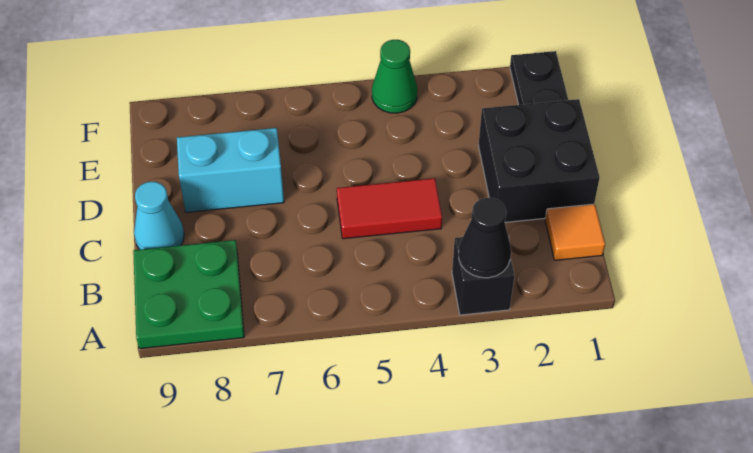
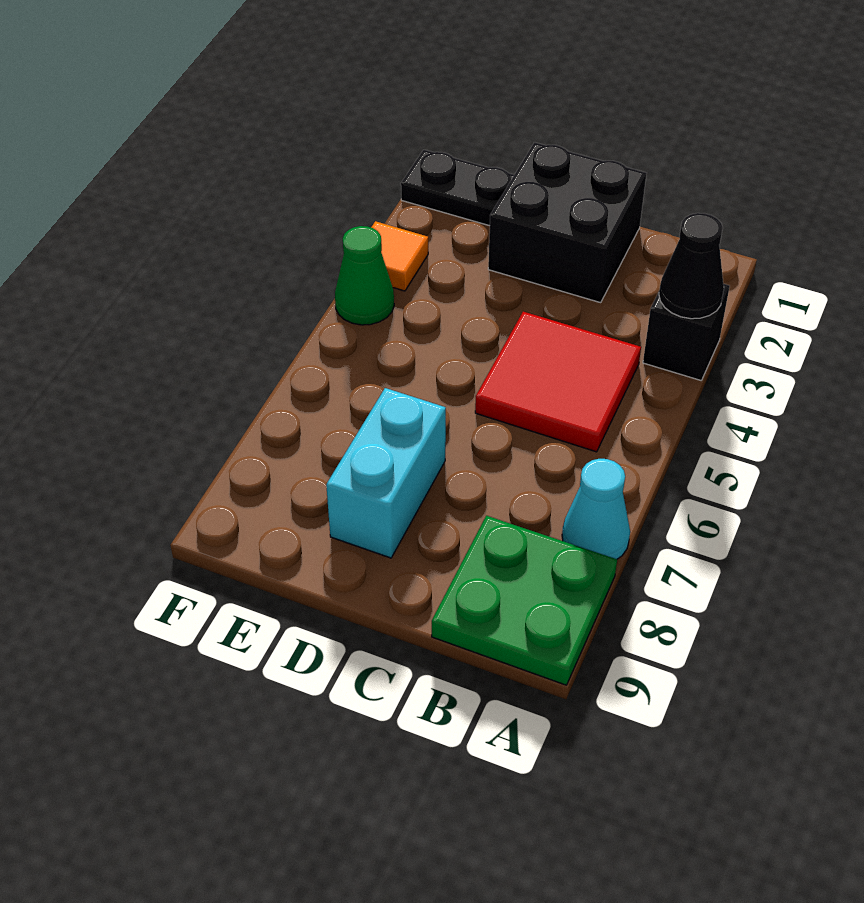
orange 1x1 tile [545,204,605,260] -> orange 1x1 tile moved to [371,221,428,291]
red 1x2 tile [337,178,442,239] -> red 2x2 tile [475,312,641,452]
cyan 1x1 cone [134,182,184,250] -> cyan 1x1 cone moved to [562,459,630,559]

